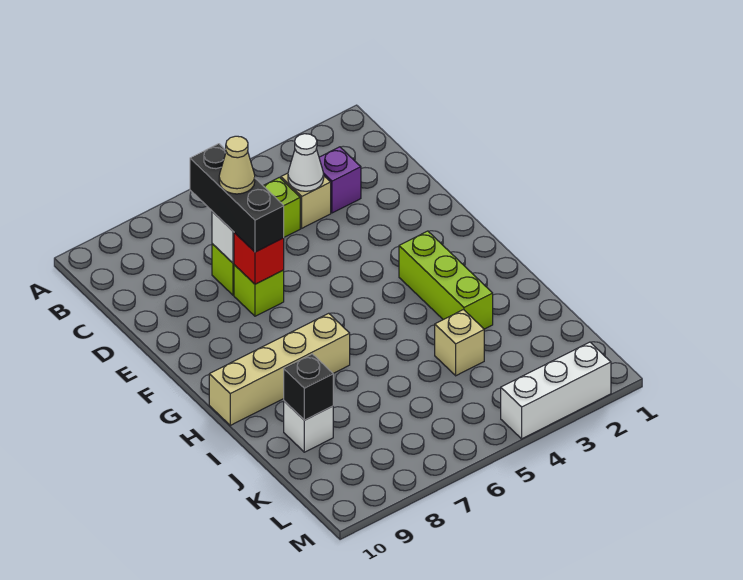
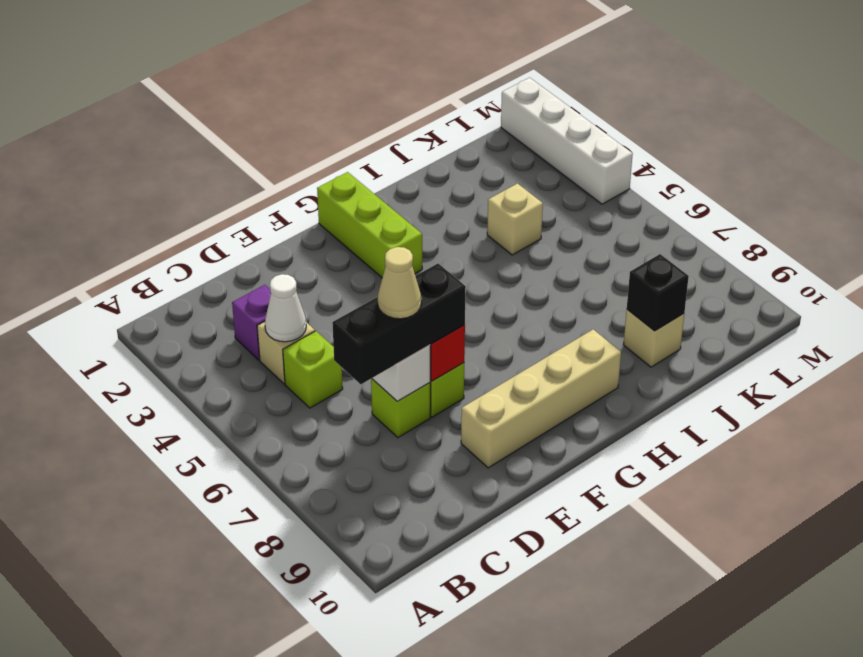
lime 1x3 brick [399,231,493,329] -> lime 1x3 brick turned to [317,172,422,278]
tan 1x4 brick [209,313,350,425] -> tan 1x4 brick turned to [461,329,621,468]
white 1x1 brick [284,401,333,452] -> tan 1x1 brick [623,310,684,367]
white 1x3 brick [501,342,611,439] -> white 1x4 brick [501,78,633,204]

